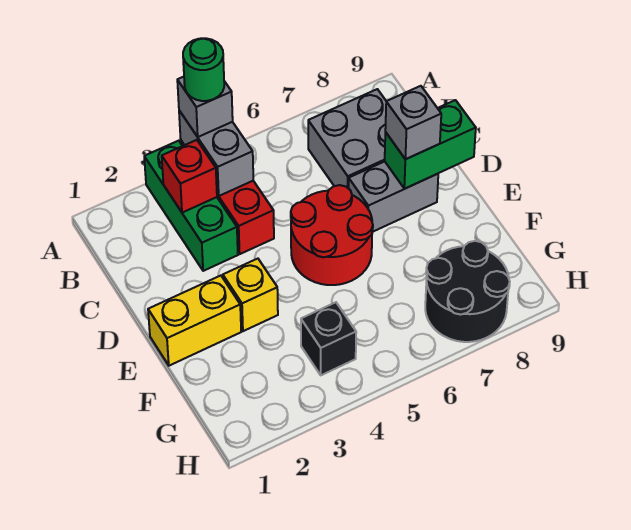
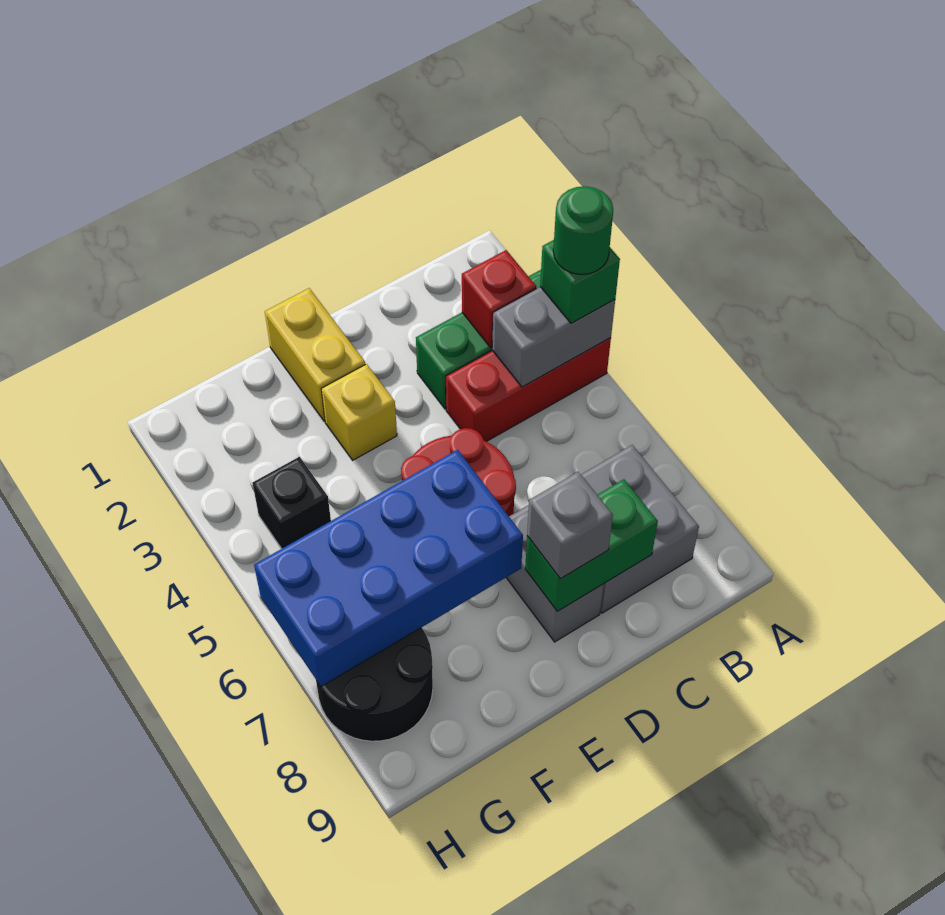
grey 1x1 brick [177,77,233,137] -> green 1x1 brick [540,240,620,323]
green 1x2 brick [385,100,476,189] -> green 1x2 brick turned to [525,479,658,611]
none -> blue 2x4 brick [254,450,523,687]

